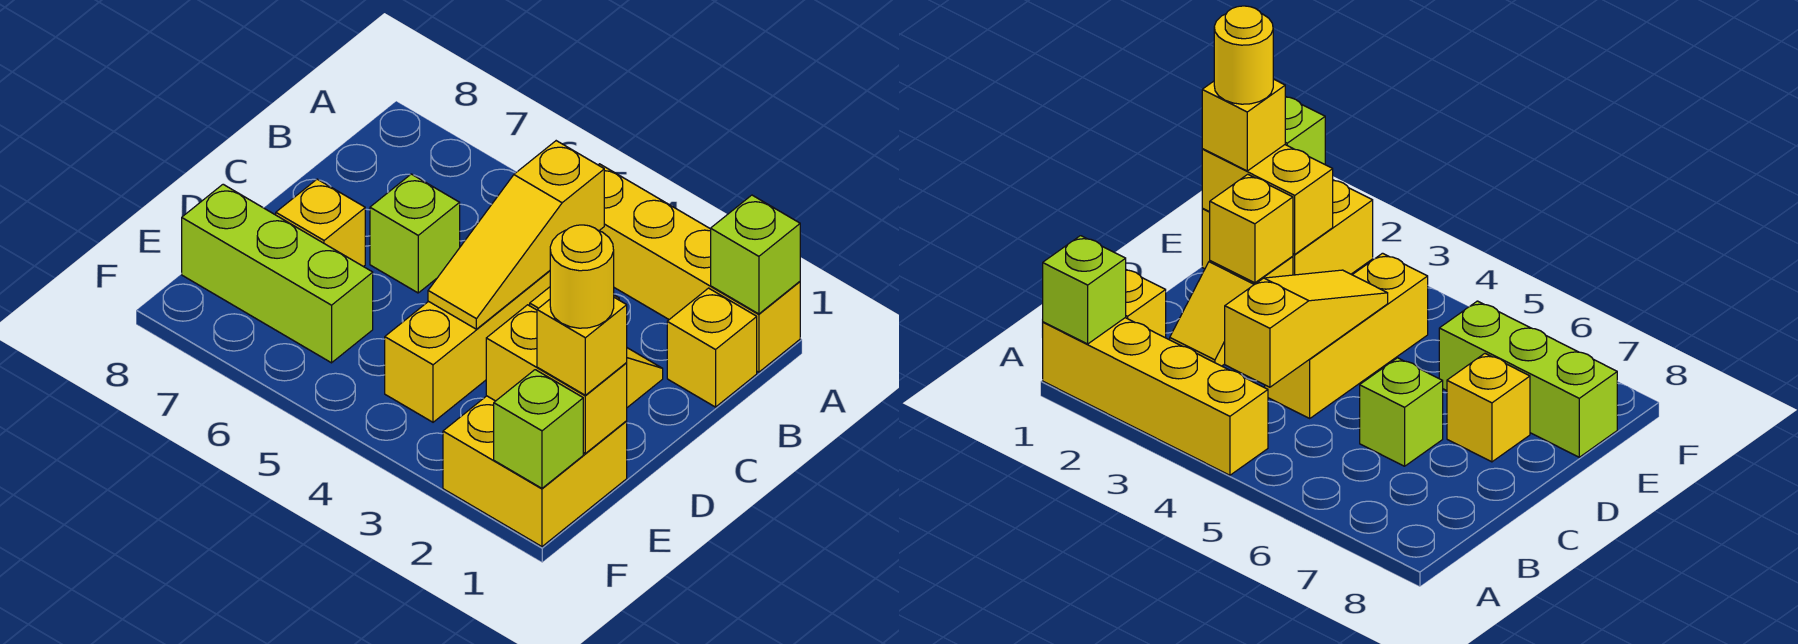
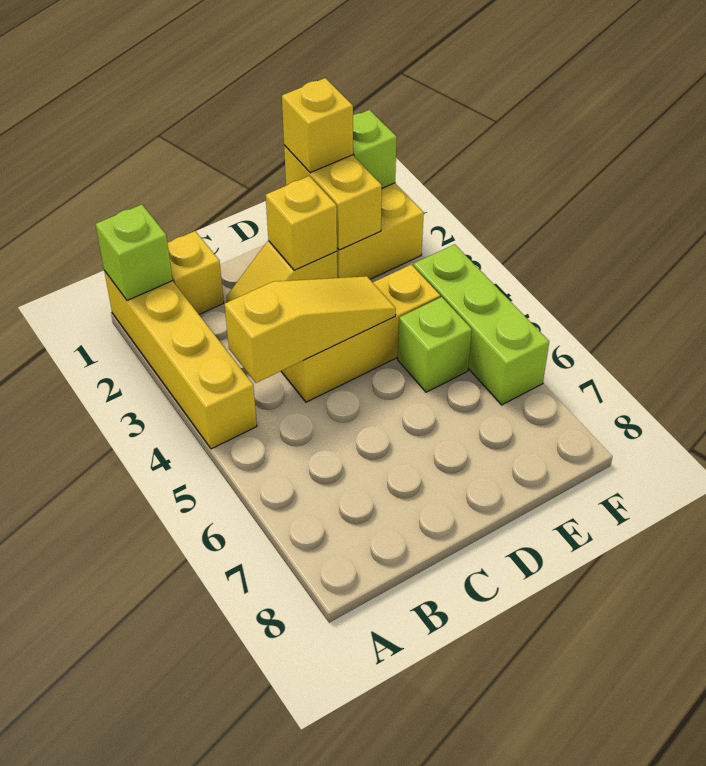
lime 1x1 brick [370,174,460,293] -> lime 1x1 brick moved to [398,297,472,392]
yellow 1x1 brick [276,179,365,267] -> none
yellow 1x1 round brick [550,225,614,328] -> none
lime 1x3 brick [182,184,373,363] -> lime 1x3 brick moved to [413,244,549,405]

